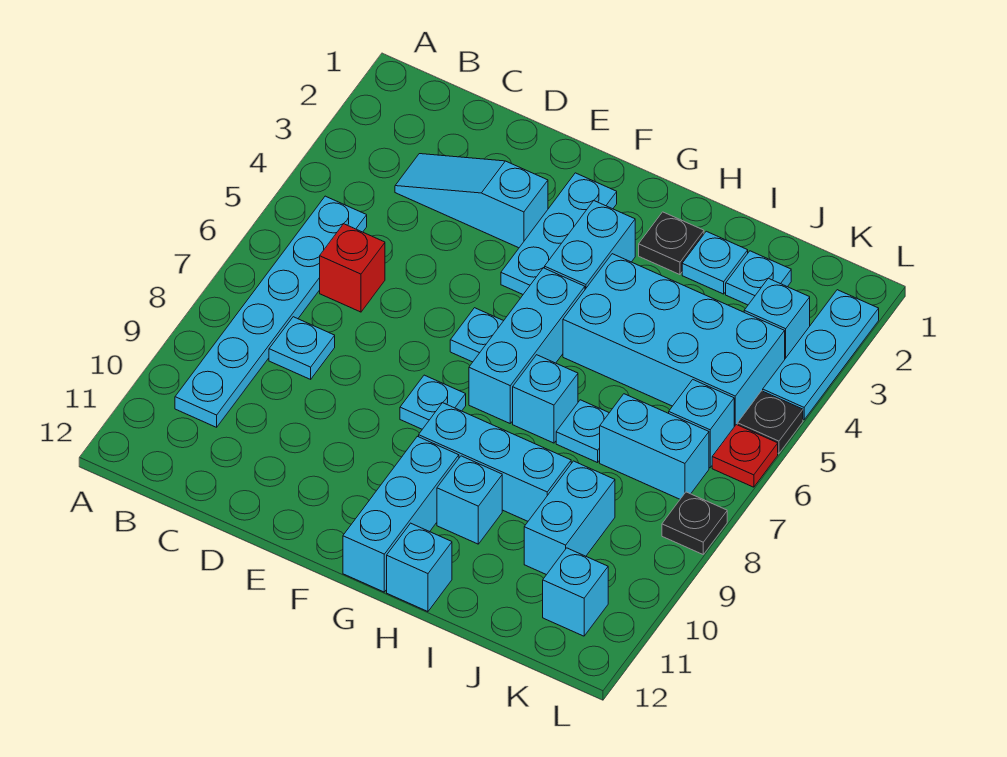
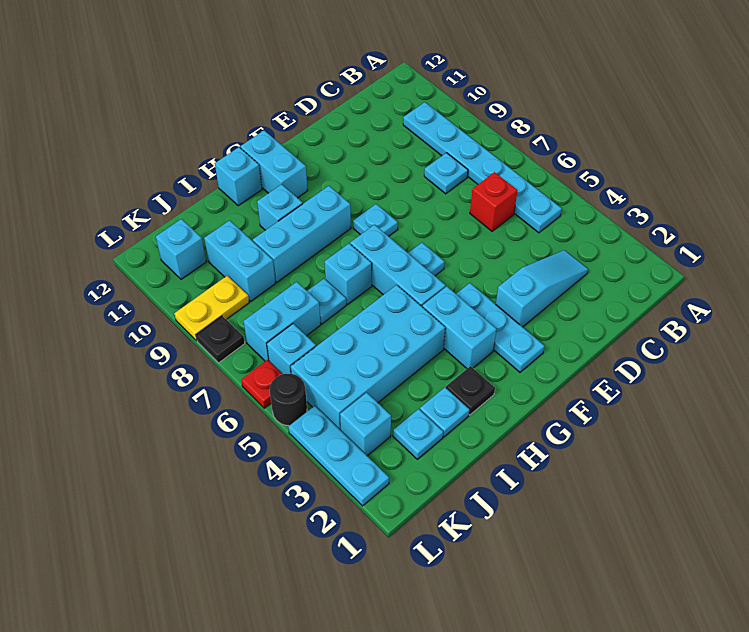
cyan 1x3 brick [343,436,459,592] -> cyan 1x2 brick [240,131,308,198]
none -> yellow 1x2 plate [174,276,249,341]
black 1x1 plate [737,391,803,454] -> black 1x1 round brick [270,374,307,426]

